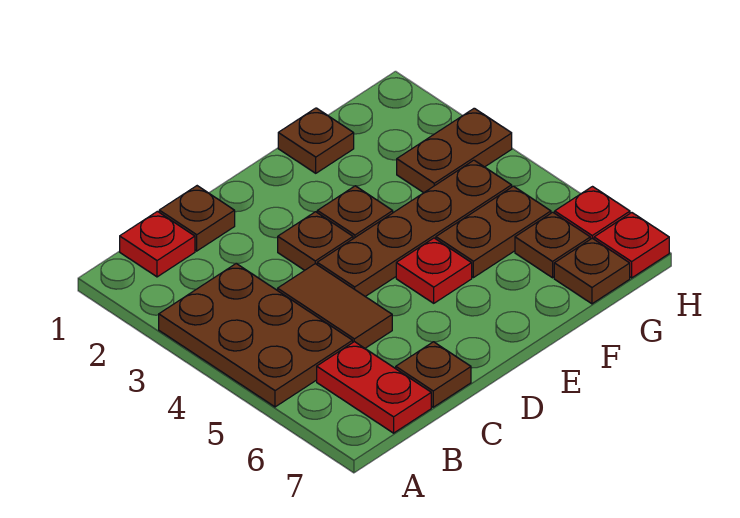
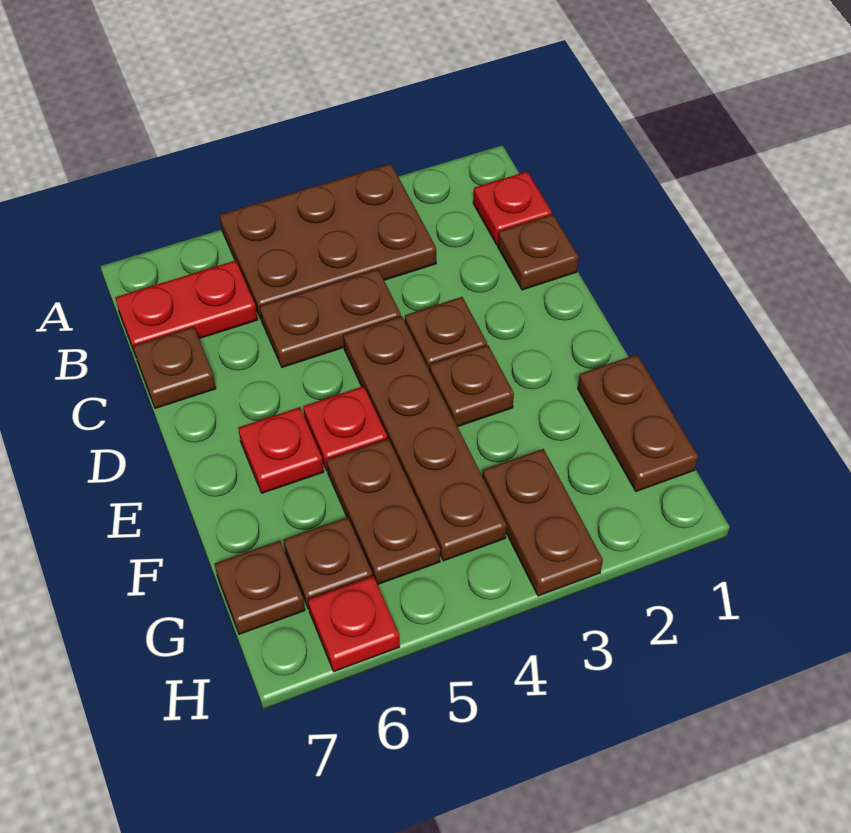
brown 1x2 tile [278,264,392,348] -> brown 1x2 plate [259,269,401,367]
brown 1x1 plate [278,108,354,173] -> brown 1x2 plate [578,355,698,491]
red 1x1 plate [594,213,669,278] -> red 1x1 plate moved to [238,407,324,493]

